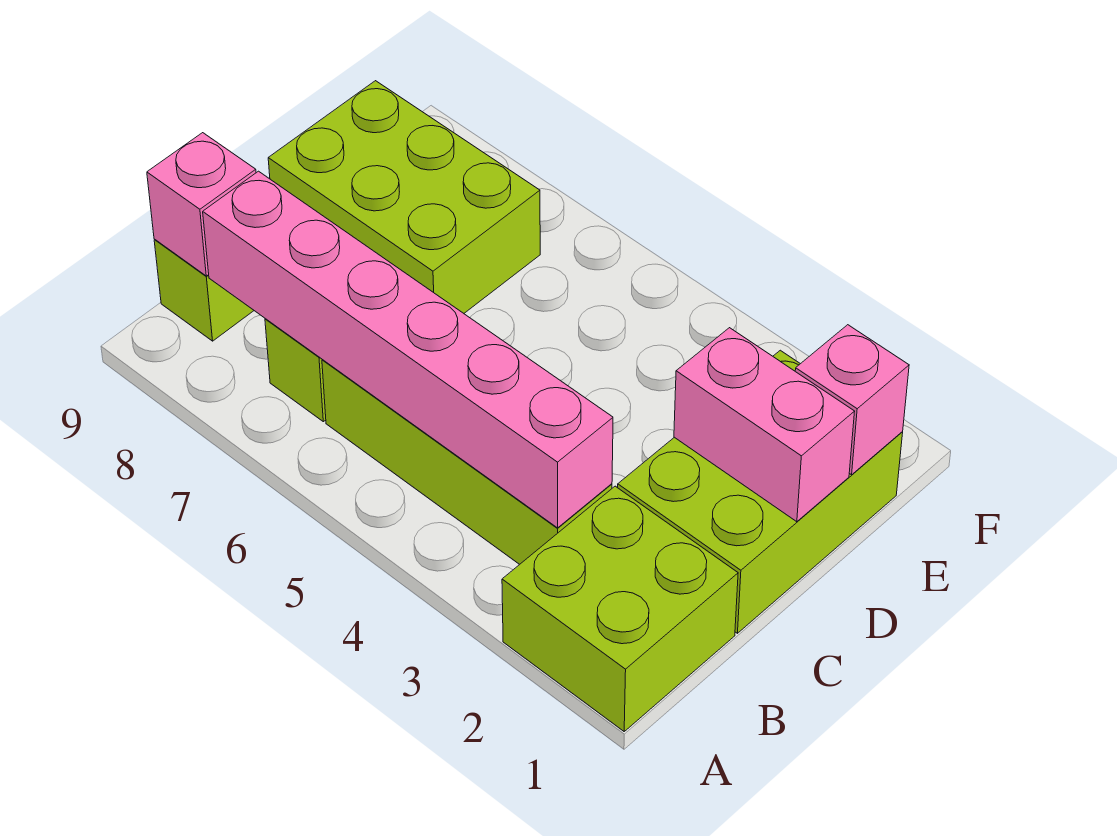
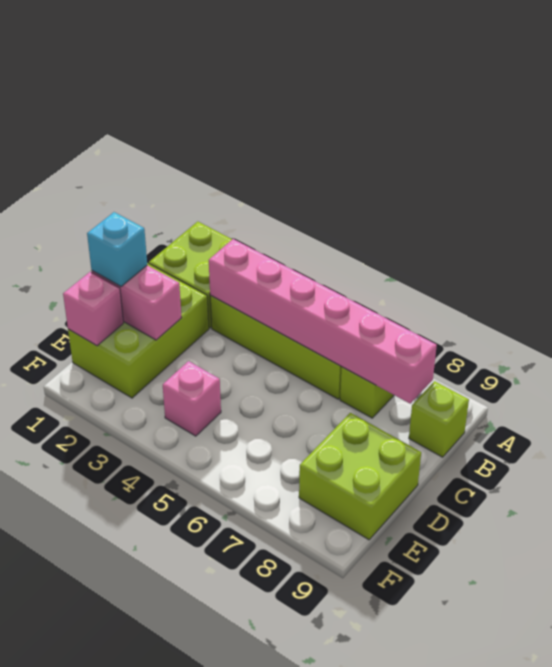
pink 1x1 brick [147,133,256,276] -> pink 1x1 brick moved to [163,361,221,436]
none -> cyan 1x1 brick [87,212,147,286]
lime 2x3 brick [268,81,540,313] -> lime 2x2 brick [299,413,421,540]

